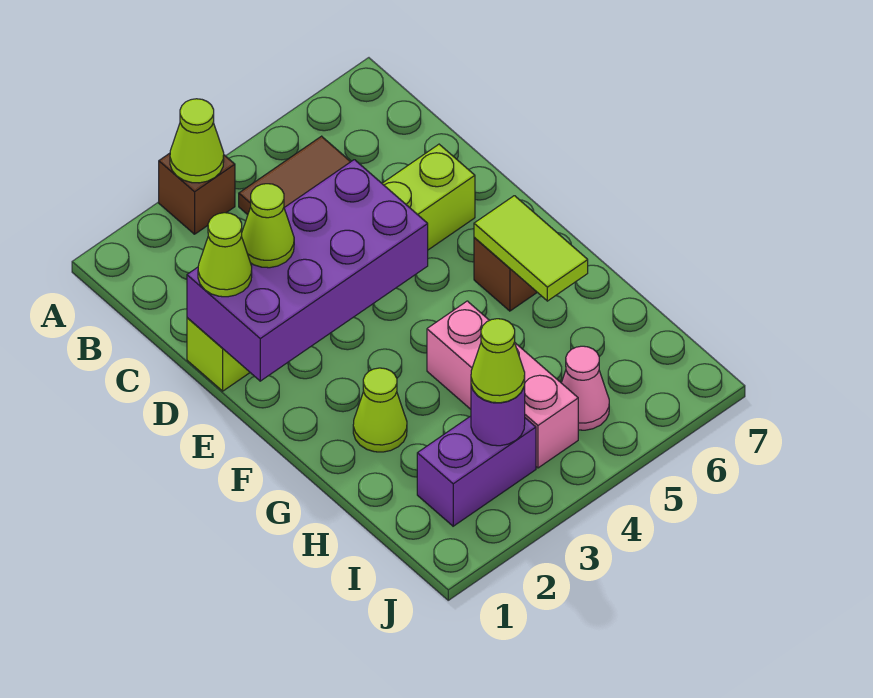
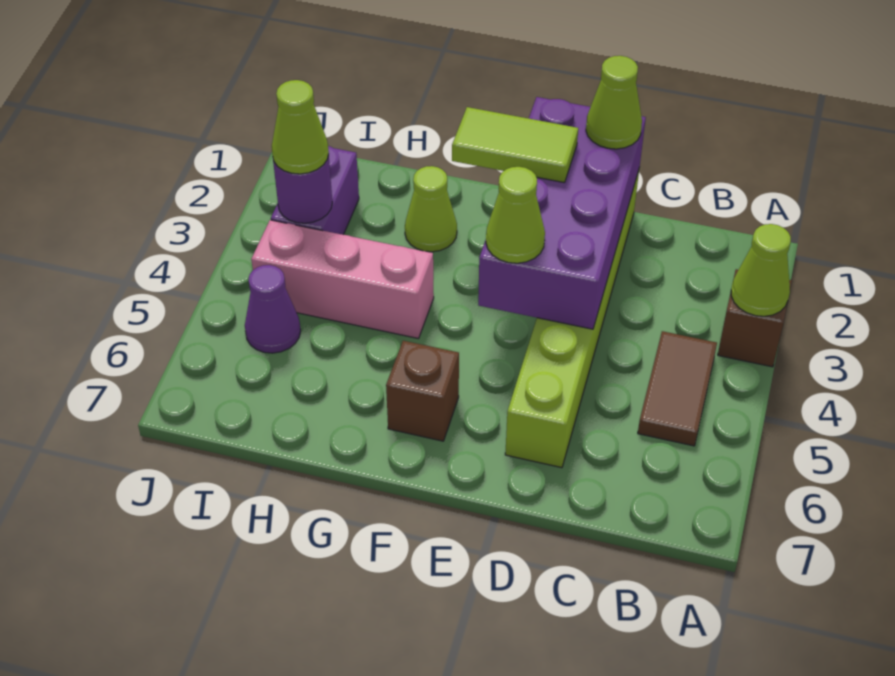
lime 1x1 cone [242,184,294,268] -> lime 1x1 cone moved to [486,167,545,263]
lime 1x2 tile [474,196,588,301] -> lime 1x2 tile moved to [452,107,578,183]
pink 1x1 cone [562,346,609,430] -> purple 1x1 cone [245,265,301,353]

